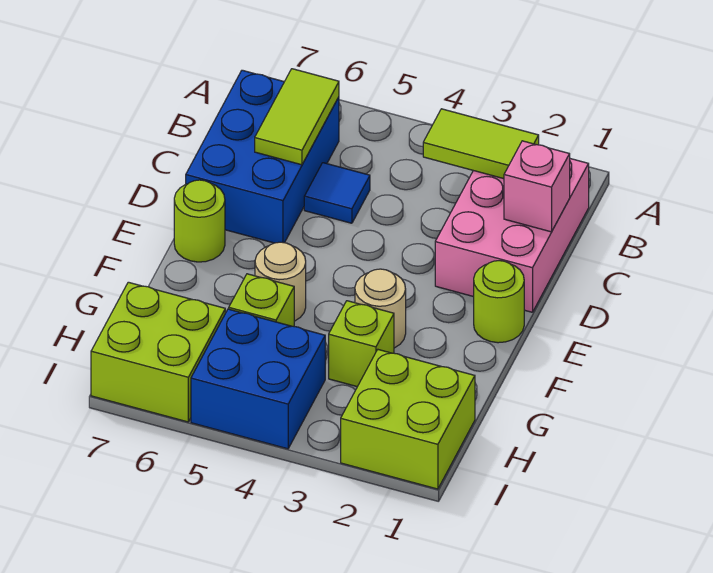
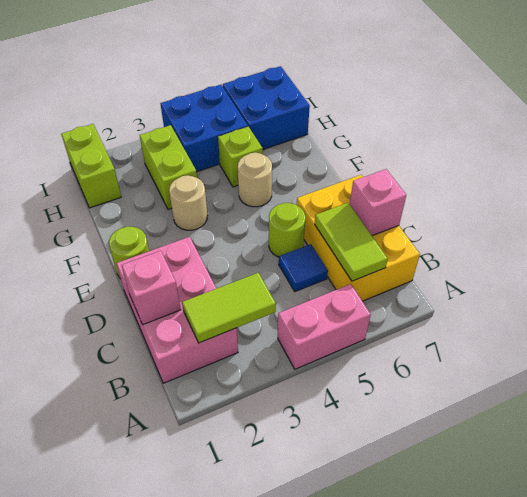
none -> pink 1x2 brick [278,284,371,369]
blue 2x3 brick [186,70,339,243] -> yellow 2x3 brick [297,175,420,301]
none -> pink 1x1 brick [350,169,406,236]
lime 1x1 round brick [174,180,225,262] -> lime 1x1 round brick moved to [269,203,305,257]
lime 1x1 brick [329,301,394,387] -> lime 1x2 brick [139,125,197,210]
lime 2x2 brick [341,350,475,489] -> lime 1x2 brick [61,124,121,208]
lime 2x2 brick [91,282,225,422] -> blue 2x2 brick [223,66,310,149]

